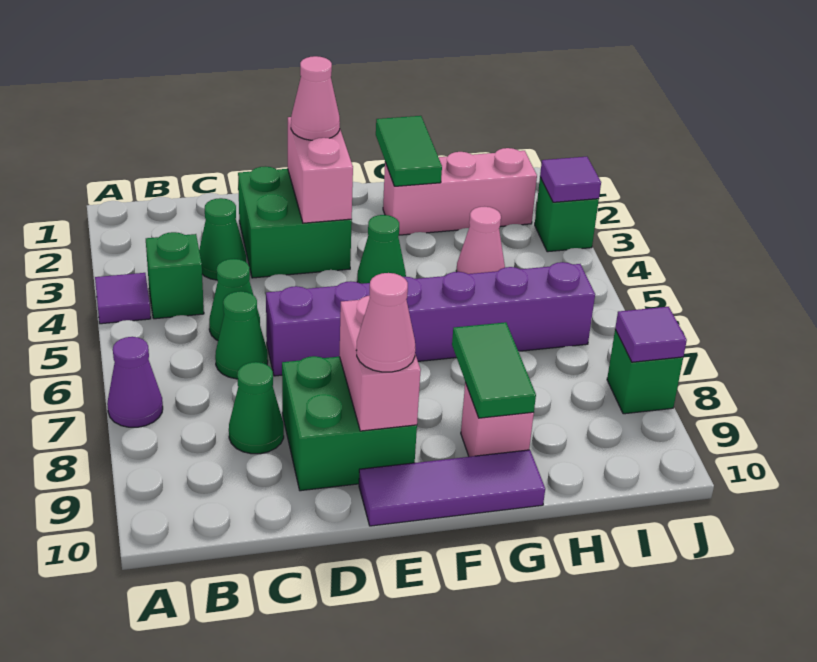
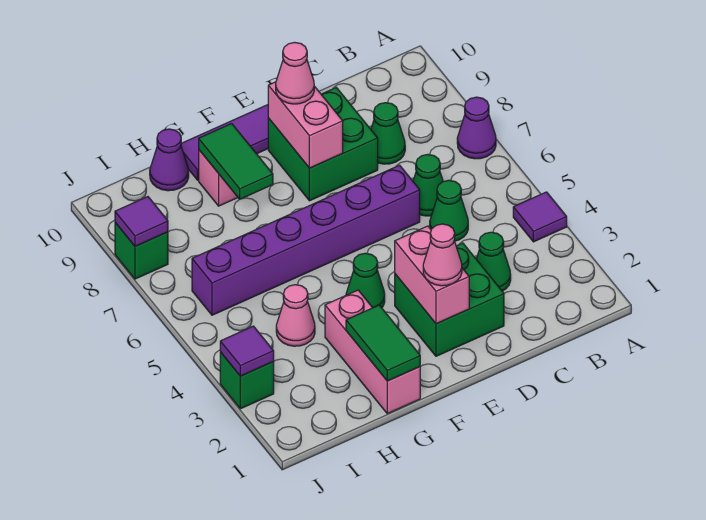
green 1x1 brick [146,232,204,319] -> none
pink 1x3 brick [383,148,537,235] -> pink 1x3 brick turned to [325,290,420,414]
none -> purple 1x1 cone [150,129,189,191]

